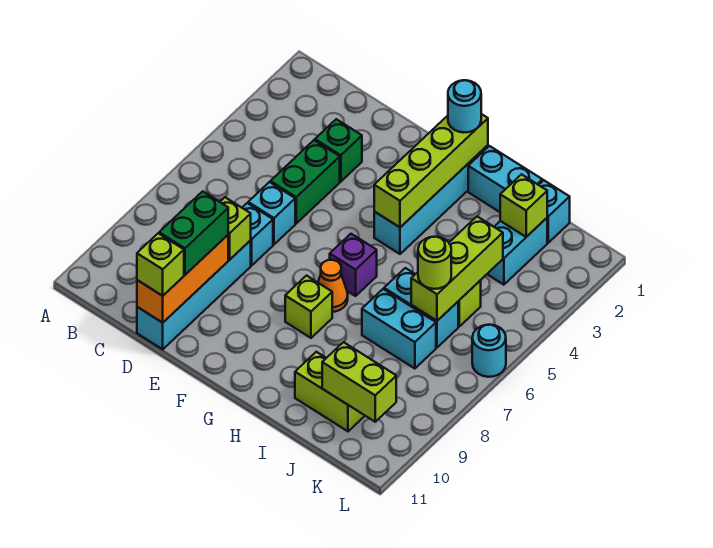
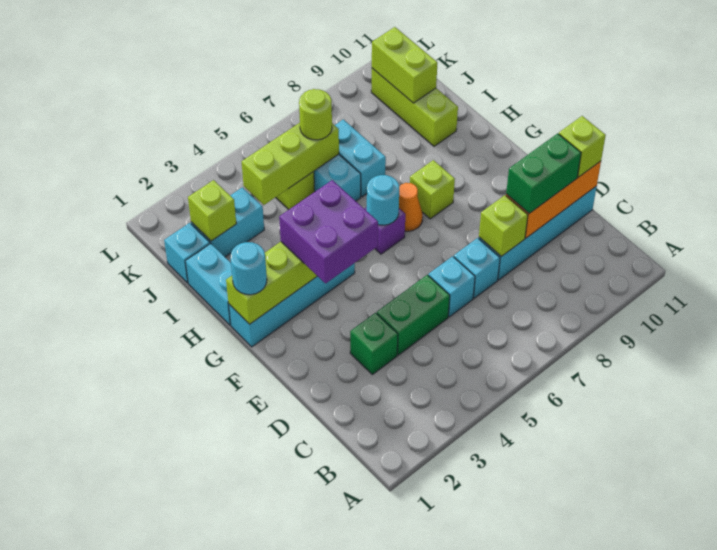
none -> purple 2x2 brick [279,180,378,283]
lime 1x2 brick [295,352,365,431] -> lime 1x3 brick [371,68,458,146]
cyan 1x1 round brick [472,325,506,377] -> cyan 1x1 round brick moved to [367,175,399,225]

